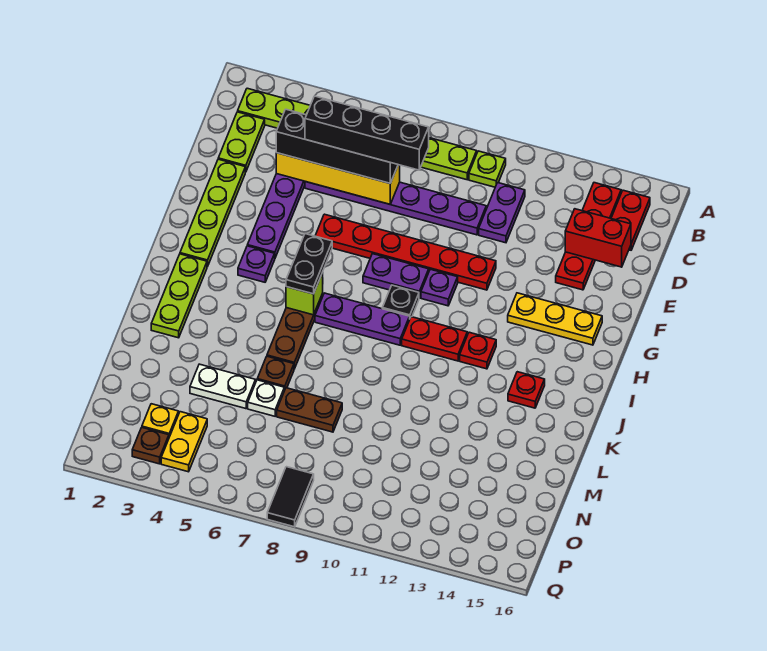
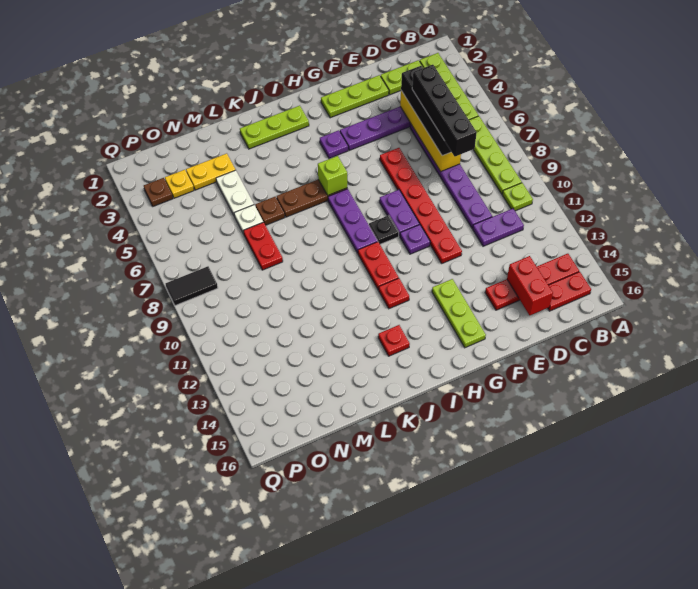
lime 1x4 plate [180,159,245,267] -> lime 1x3 plate [321,75,389,118]
yellow 1x3 plate [508,293,602,345] -> lime 1x3 plate [432,279,486,348]
black 1x2 plate [286,234,332,294] -> none
brown 1x2 plate [277,388,342,432] -> red 1x2 plate [243,222,283,270]
yellow 1x2 plate [161,412,207,472] -> yellow 1x2 plate moved to [186,153,236,190]

